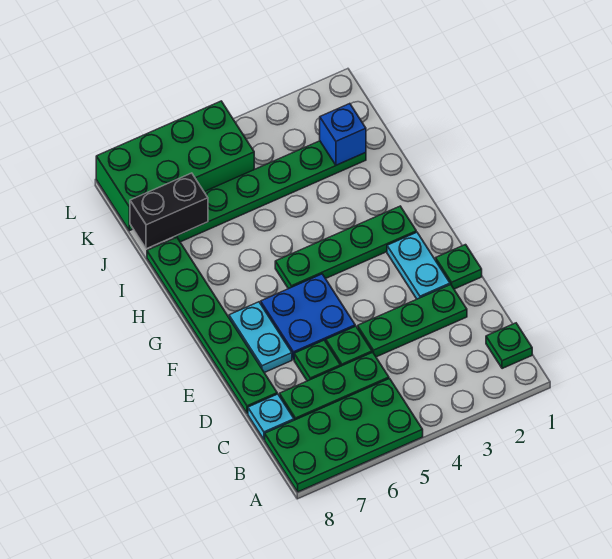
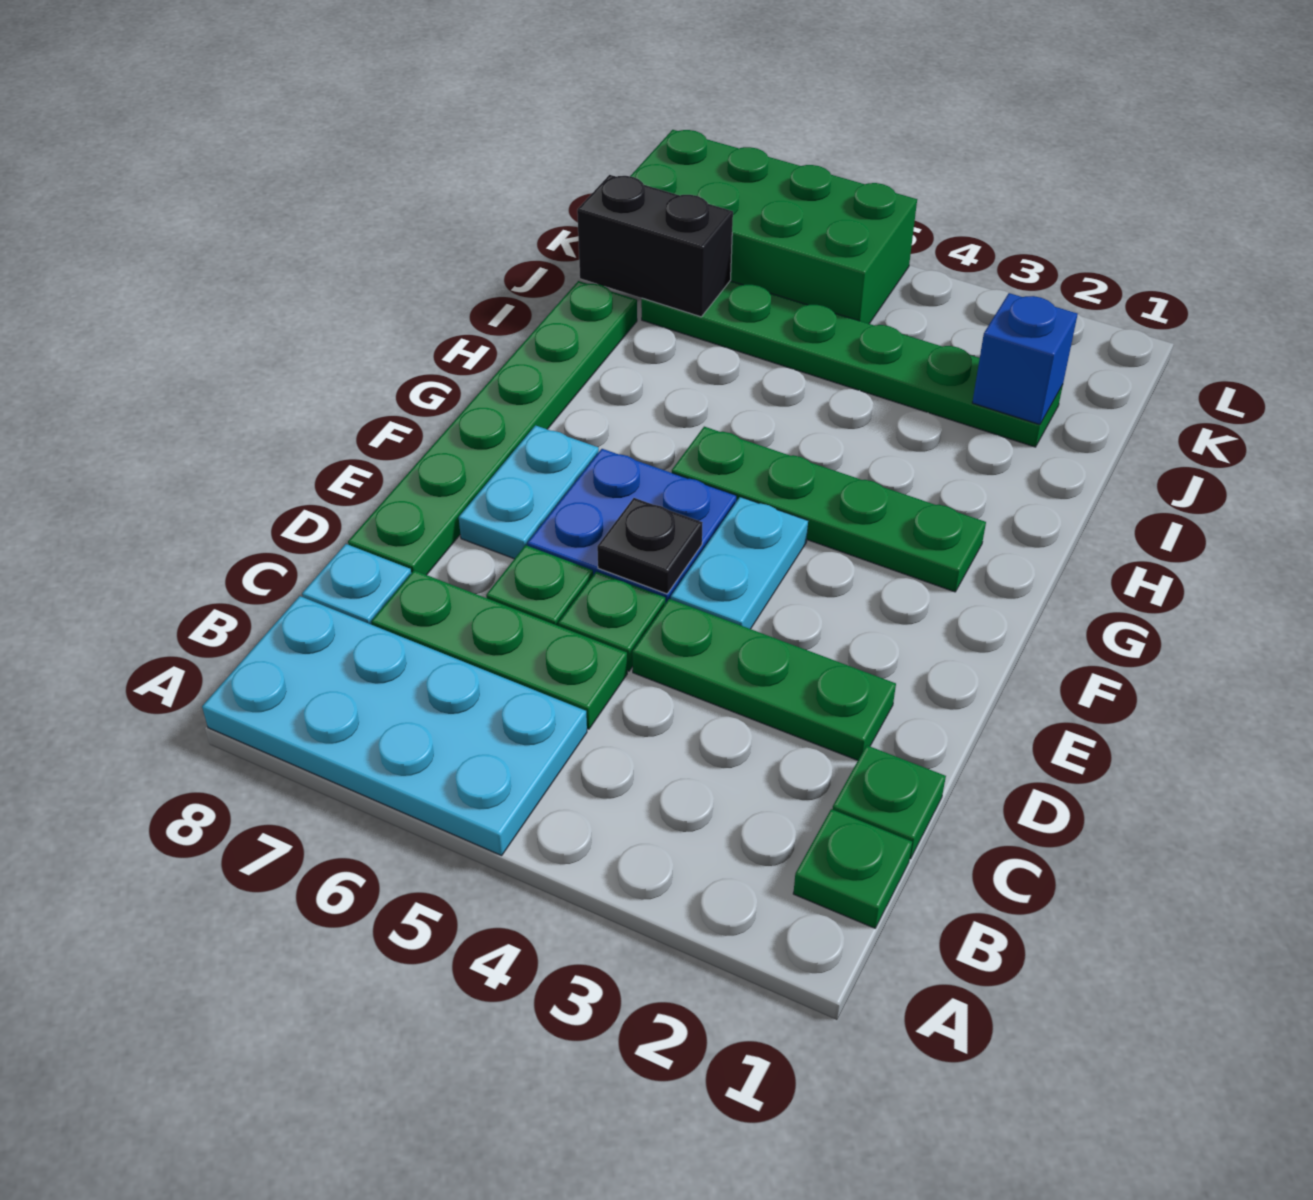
green 2x4 plate [265,379,423,492] -> cyan 2x4 plate [202,596,587,856]
green 1x1 plate [436,245,482,289] -> green 1x1 plate moved to [832,746,946,859]
cyan 1x2 plate [387,232,450,299] -> cyan 1x2 plate moved to [671,497,808,629]
none -> black 1x1 plate [597,498,703,594]

